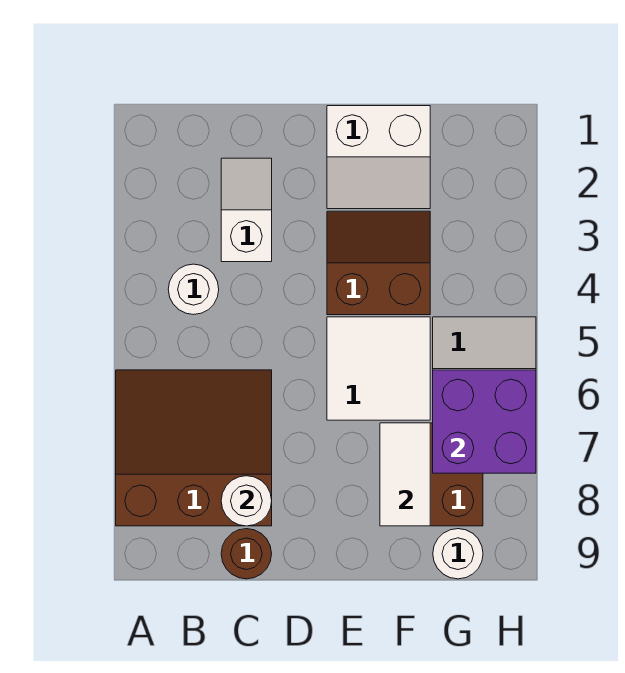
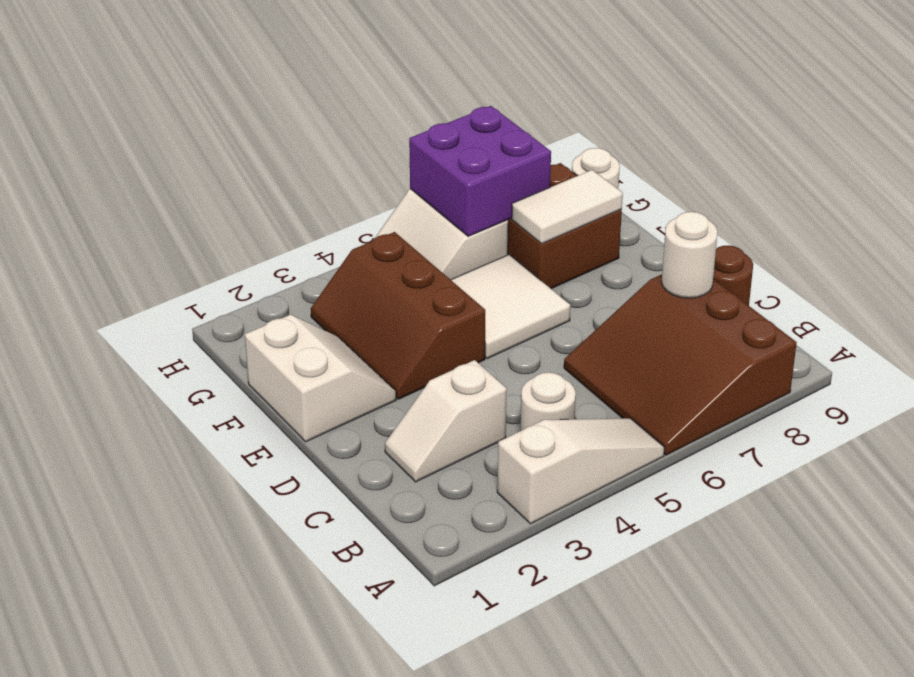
none -> white 1x3 slope [497,418,664,524]
brown 2x2 slope [327,211,430,315] -> brown 2x3 slope [311,232,485,399]

